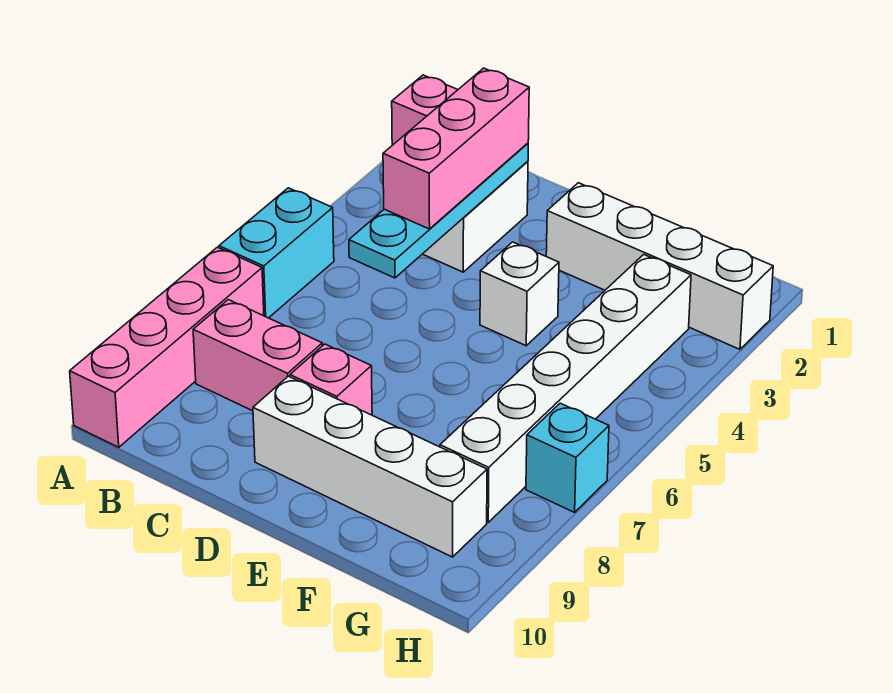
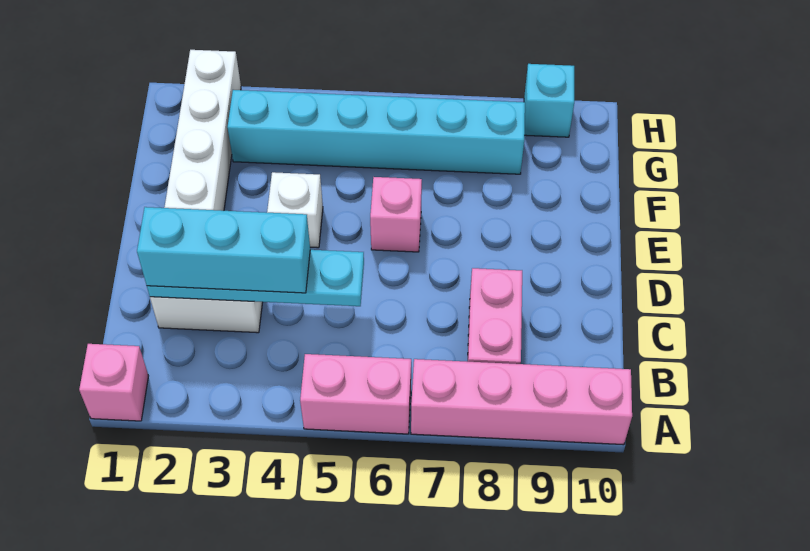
cyan 1x2 brick [219,188,334,318] -> pink 1x2 brick [300,354,411,434]
pink 1x3 brick [383,68,529,229] -> cyan 1x3 brick [137,207,310,293]
pink 1x1 brick [290,344,372,415] -> pink 1x1 brick moved to [370,177,422,252]
white 1x4 brick [253,376,487,557] -> none
white 1x6 brick [440,255,691,522] -> cyan 1x6 brick [227,90,525,174]
cyan 1x1 brick [526,403,609,512] -> cyan 1x1 brick moved to [524,64,574,137]

